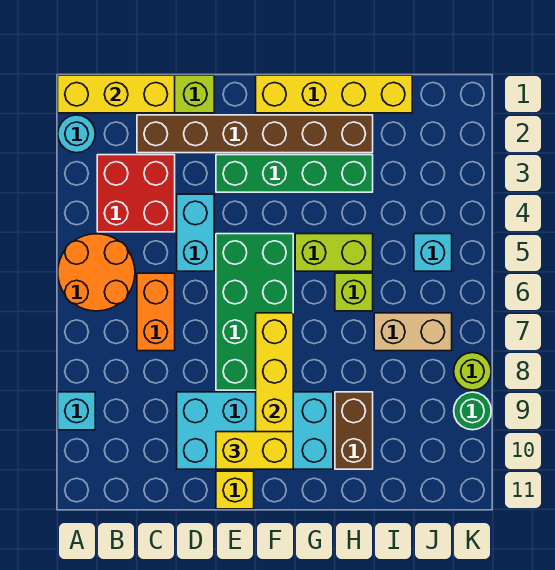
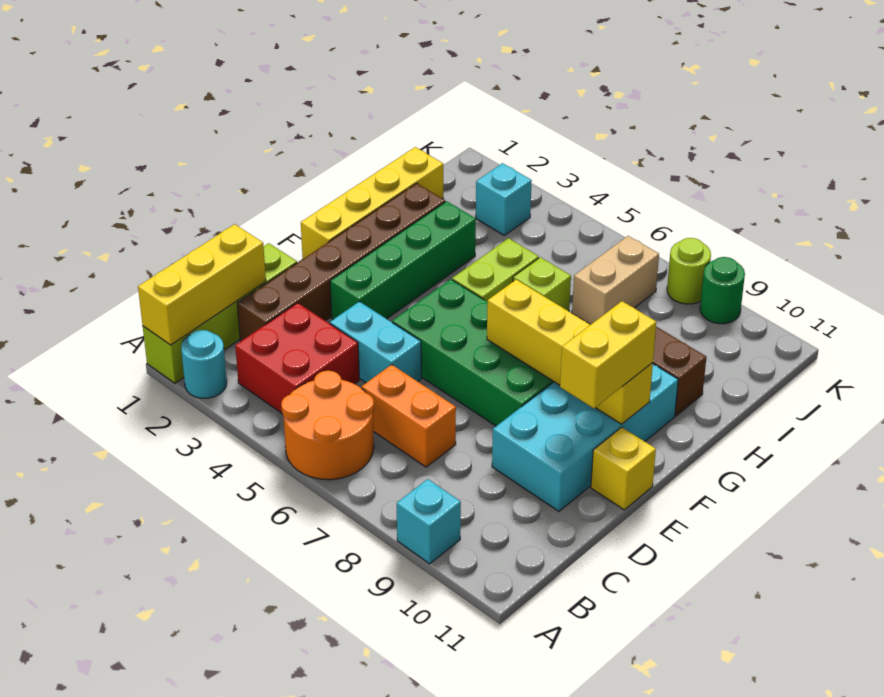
cyan 1x1 brick [414,234,452,271] -> cyan 1x1 brick moved to [476,163,532,235]

